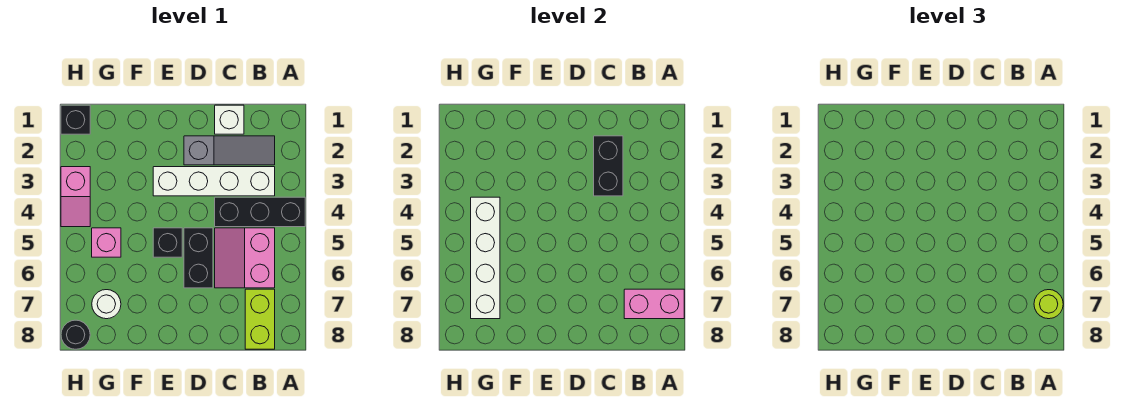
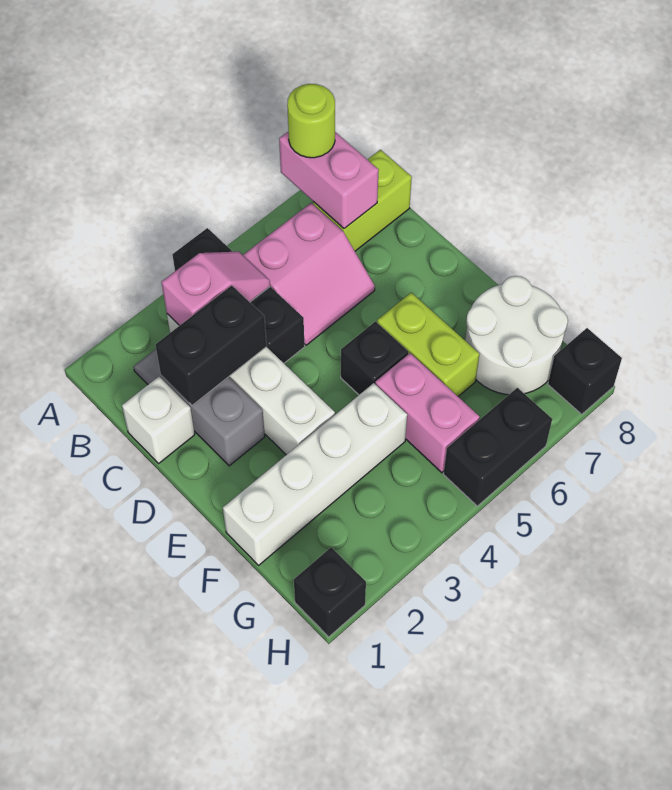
black 1x2 brick [184,228,213,288] -> black 1x2 brick moved to [444,388,552,506]
none -> lime 1x2 brick [377,293,479,396]
white 1x4 brick [471,197,500,319] -> white 1x4 brick moved to [223,383,407,565]
pink 1x1 brick [92,228,121,257] -> pink 1x2 brick [375,353,480,473]
white 1x1 round brick [92,290,121,319] -> white 2x2 round brick [465,276,568,395]
pink 1x2 slope [61,167,90,227] -> pink 1x2 slope moved to [162,251,270,325]
black 1x1 round brick [61,320,90,349] -> black 1x1 brick [548,328,622,414]

